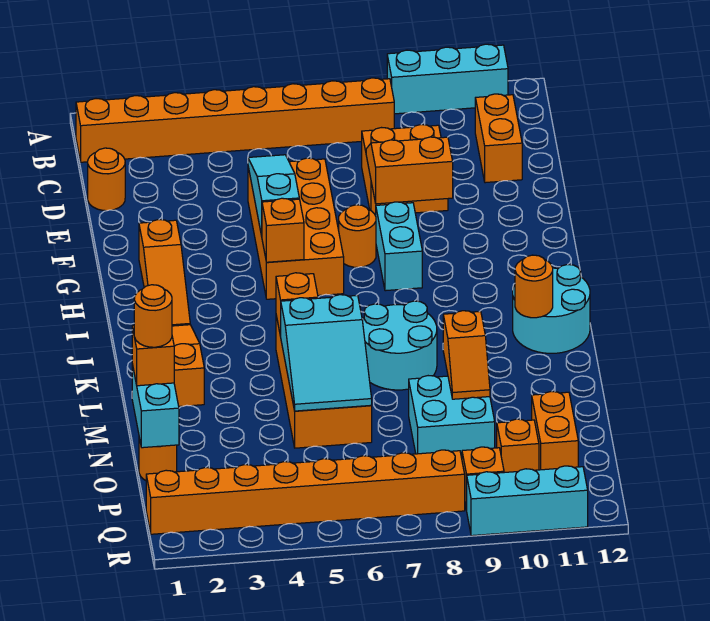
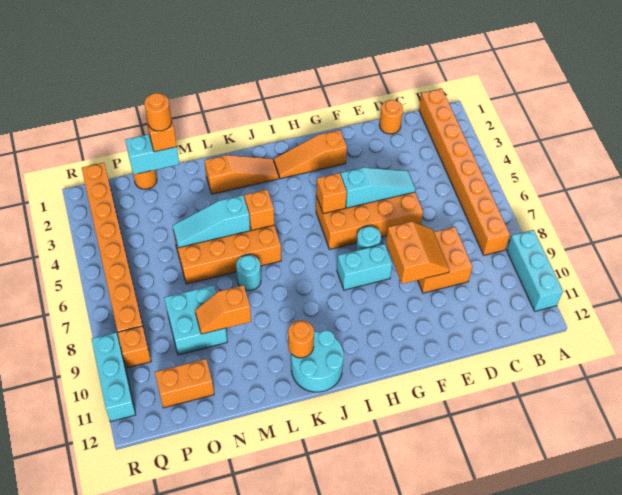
orange 1x2 brick [475,94,522,183] -> none
orange 1x1 round brick [339,205,376,267] -> cyan 1x1 round brick [356,226,381,251]
cyan 2x2 round brick [362,301,437,390] -> cyan 1x1 round brick [236,255,261,291]
cyan 2x3 slope [280,295,372,411] -> cyan 1x3 slope [173,195,250,248]
orange 1x1 brick [497,419,539,473] -> none

